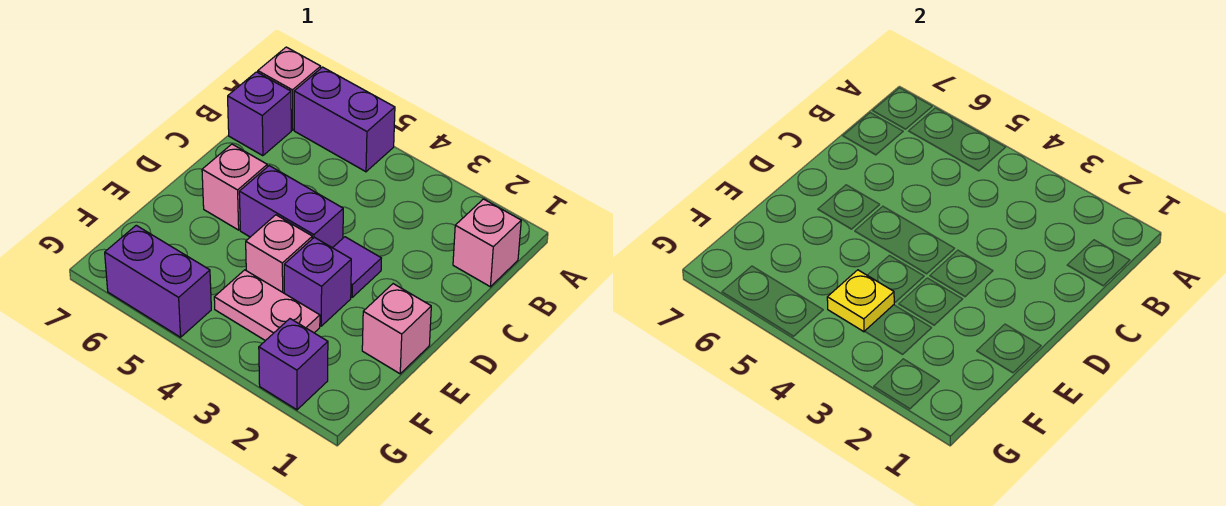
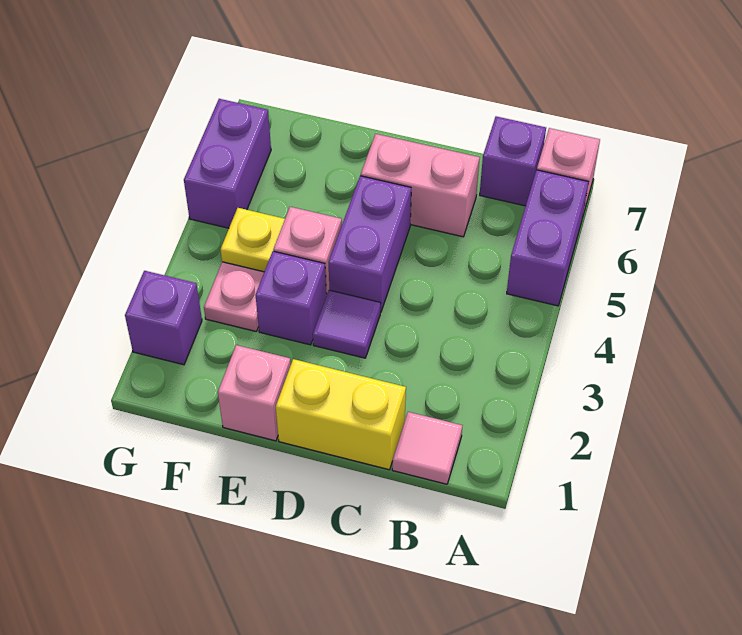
pink 1x1 brick [453,199,521,287] -> pink 1x1 tile [392,412,462,484]
none -> yellow 1x2 brick [276,359,406,470]
pink 1x1 brick [202,144,267,230] -> pink 1x2 brick [361,134,480,237]

